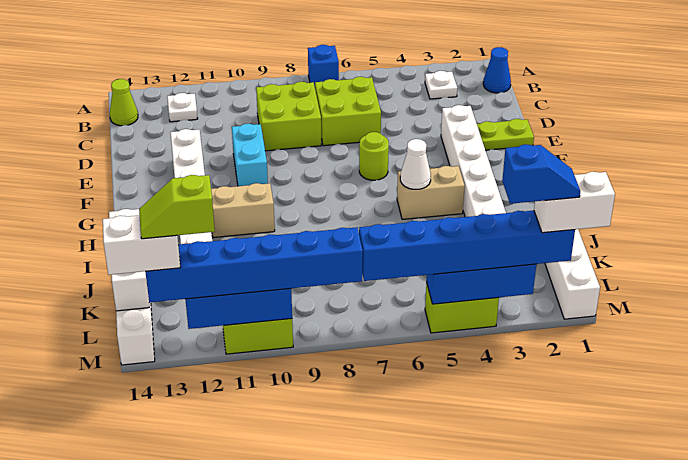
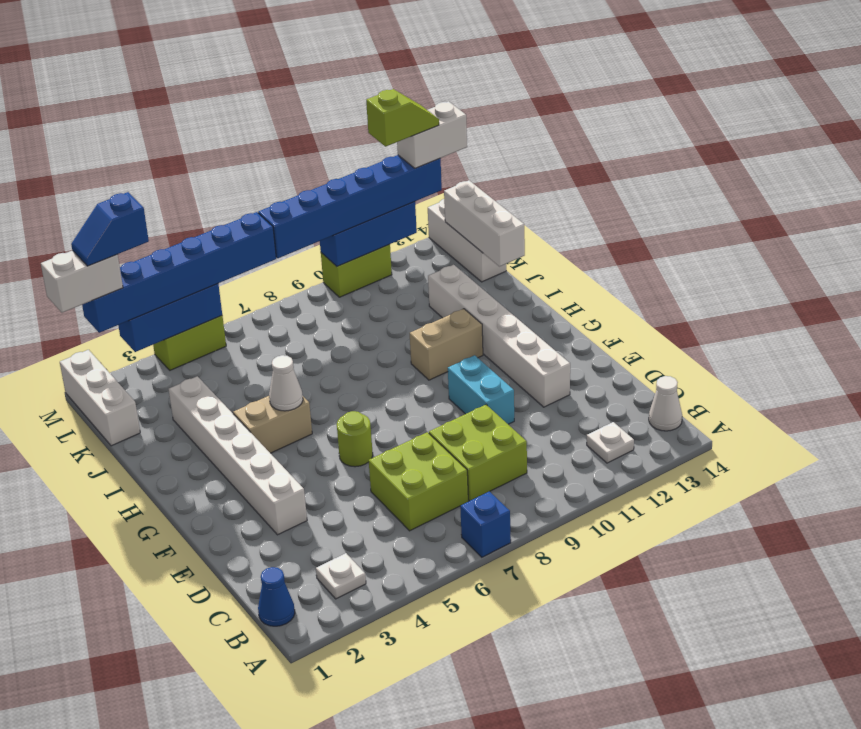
lime 1x1 cone [110,79,138,126] -> white 1x1 cone [649,376,682,431]
lime 1x2 plate [477,119,534,150] -> none

